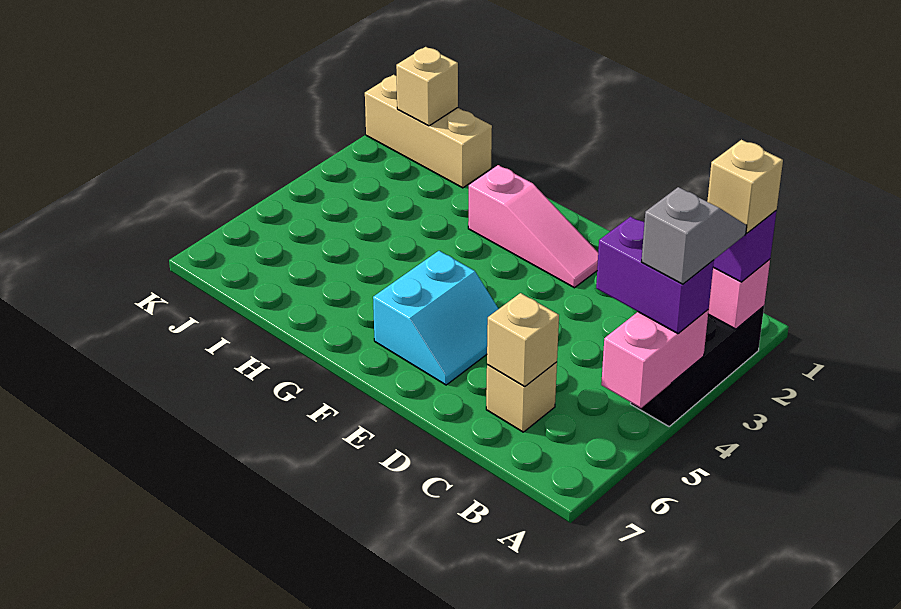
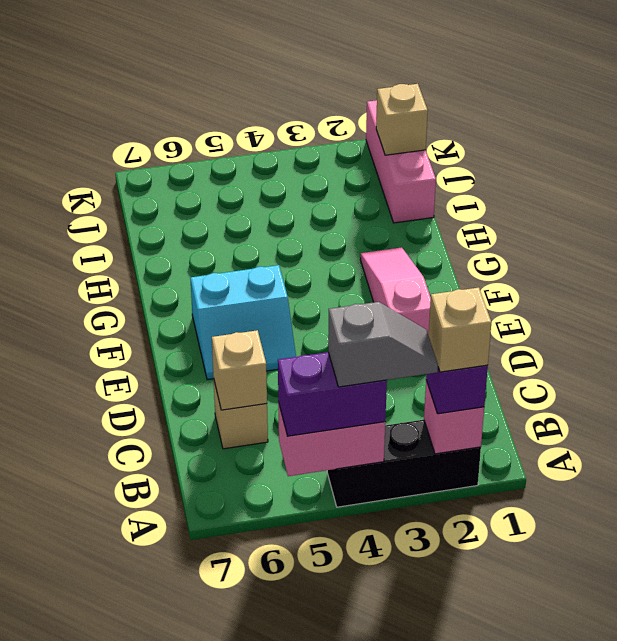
purple 1x2 brick [596,217,714,334] -> purple 1x2 brick turned to [278,352,387,436]
pink 1x3 slope [468,165,598,288] -> pink 1x3 slope turned to [361,247,431,335]
tan 1x3 brick [365,75,492,188] -> pink 1x3 brick [366,100,436,223]

